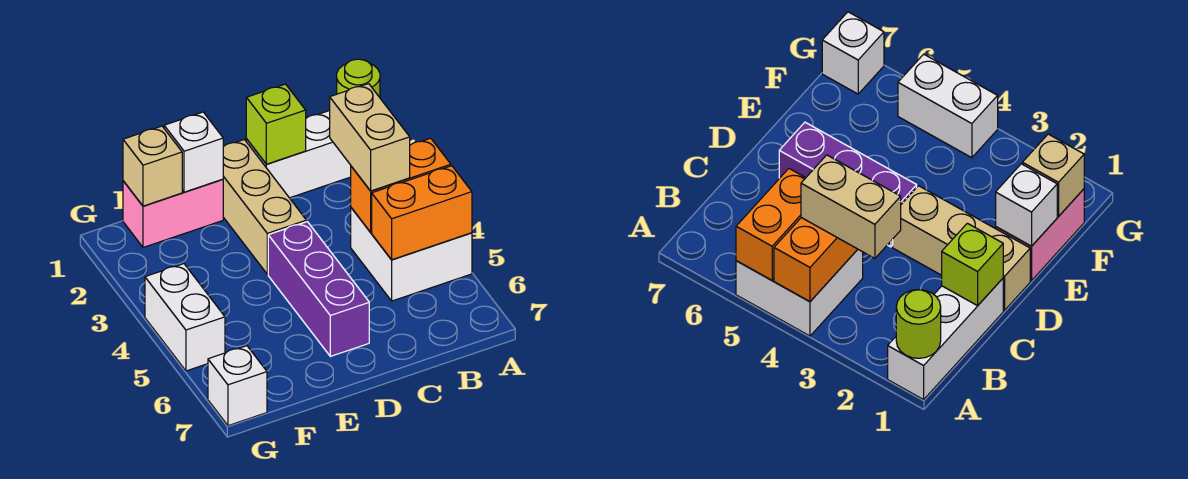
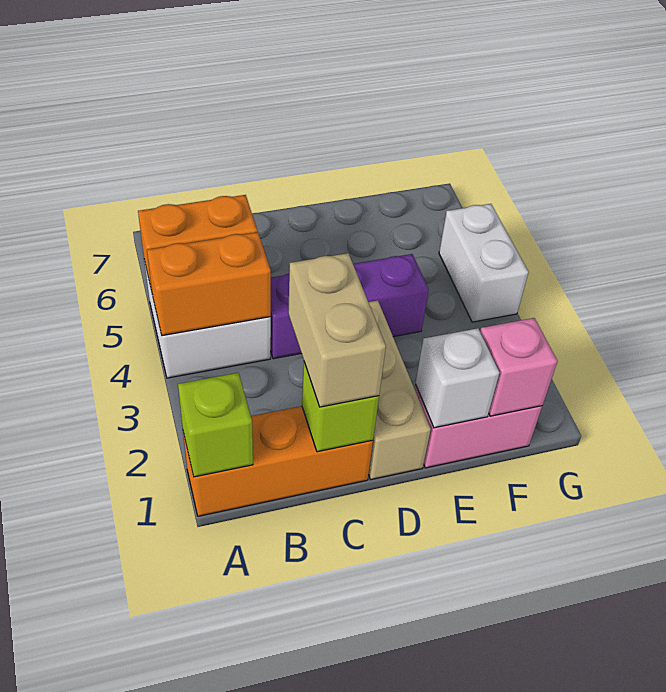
white 1x3 brick [246,111,351,198] -> orange 1x3 brick [183,406,373,516]
lime 1x1 round brick [337,59,380,97] -> lime 1x1 brick [178,373,253,477]
tan 1x2 brick [330,84,410,191] -> tan 1x2 brick moved to [288,253,386,407]
purple 1x3 brick [268,222,369,356] -> purple 1x3 brick turned to [270,254,429,359]
tan 1x1 brick [123,126,182,206] -> pink 1x1 brick [480,318,557,416]
white 1x1 brick [208,346,267,426] -> none

